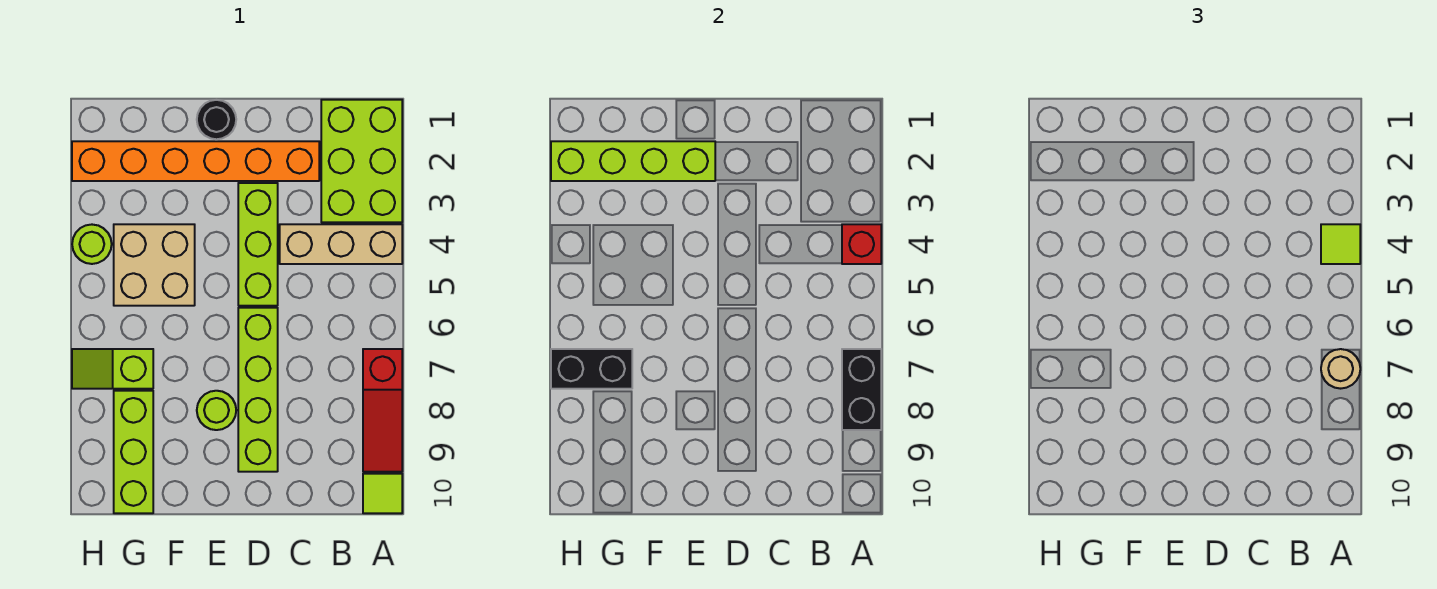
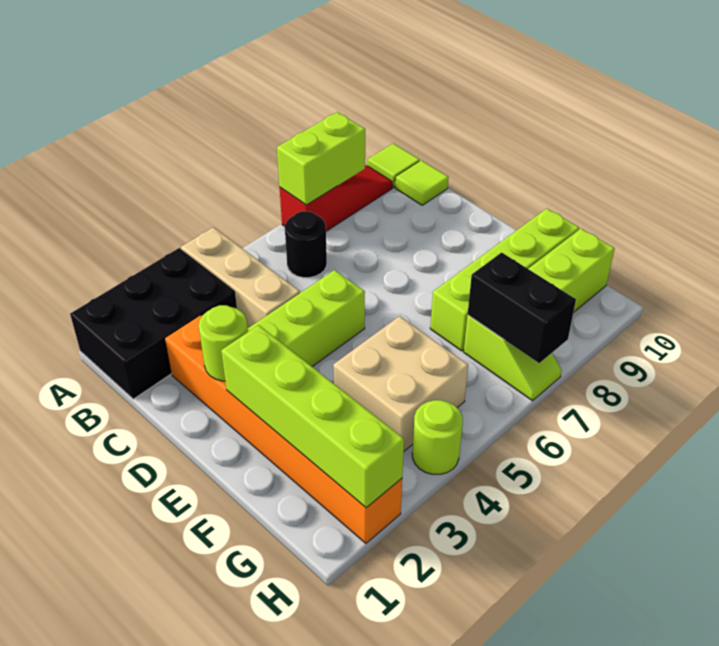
lime 2x3 brick [321,100,402,222] -> black 2x3 brick [70,248,237,399]
red 1x1 brick [842,224,881,264] -> none
lime 1x1 tile [1321,224,1360,264] -> lime 1x1 tile moved to [395,160,449,205]
black 1x2 brick [842,349,881,430] -> lime 1x2 brick [277,112,365,205]
tan 1x1 round brick [1321,349,1360,389] -> none
lime 1x4 brick [238,308,278,472] -> lime 1x4 brick moved to [430,209,579,351]
black 1x1 round brick [197,100,236,139] -> black 1x1 round brick moved to [285,211,327,278]
lime 1x1 round brick [197,391,236,430] -> lime 1x1 round brick moved to [199,305,248,381]

